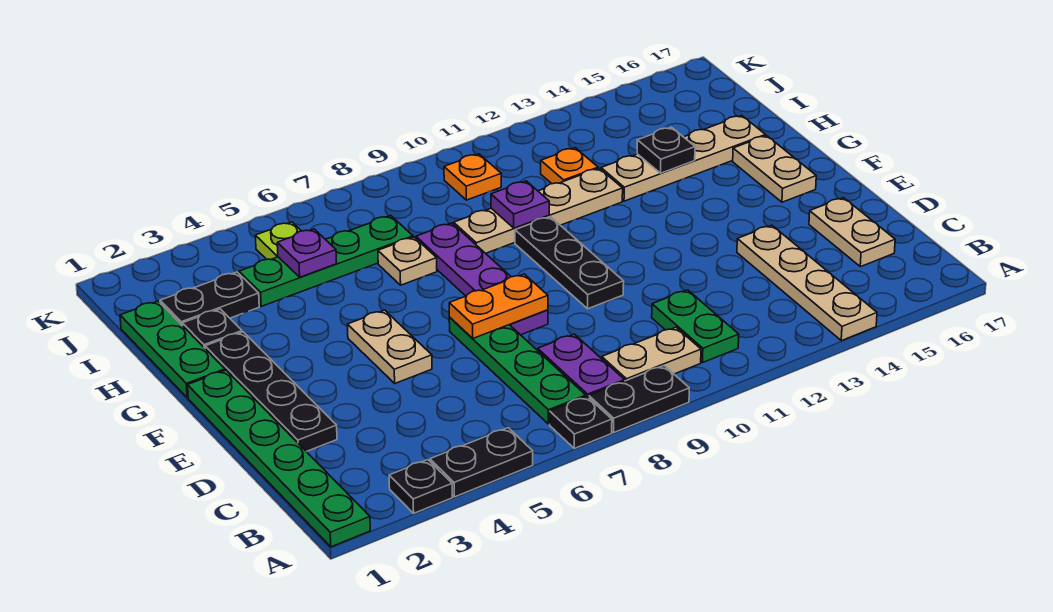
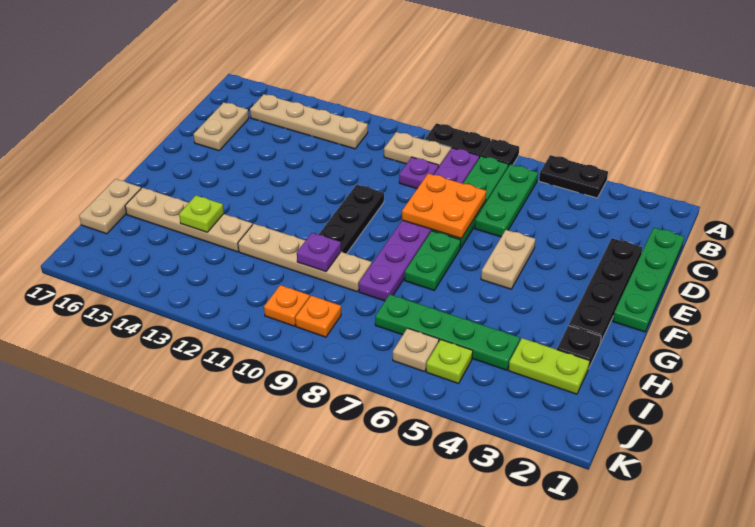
green 1x6 plate [188,370,370,547] -> green 1x4 plate [613,228,684,332]
black 1x1 plate [389,460,452,513] -> none
tan 1x4 plate [737,225,877,341] -> tan 1x4 plate turned to [250,94,368,149]
green 1x2 plate [652,290,739,363] -> green 1x2 plate moved to [405,231,461,290]
orange 1x2 plate [449,274,548,338] -> orange 2x2 plate [402,174,486,238]
tan 1x2 plate [733,136,816,202] -> tan 1x2 plate moved to [79,179,141,234]
green 1x3 plate [120,301,225,398] -> green 1x3 plate moved to [475,165,538,237]
tan 1x1 plate [378,237,437,285] -> tan 1x1 plate moved to [393,328,439,372]
black 1x1 plate [637,127,695,173] -> lime 1x1 plate [179,196,224,232]
black 1x2 plate [160,272,259,326] -> lime 1x2 plate [508,338,590,394]
purple 1x1 plate [277,229,337,277] -> purple 1x1 plate moved to [399,157,439,189]
orange 1x1 plate [541,148,598,184] -> orange 1x1 plate moved to [295,296,341,337]

